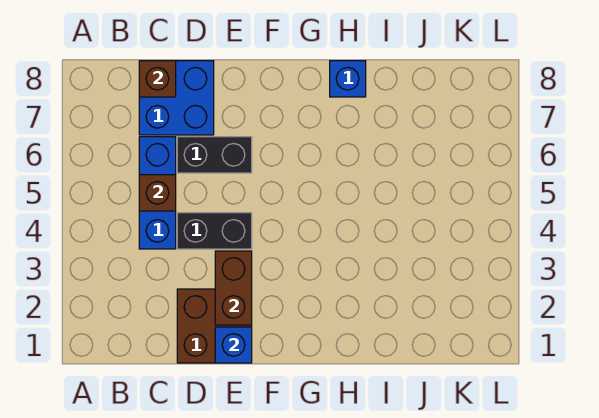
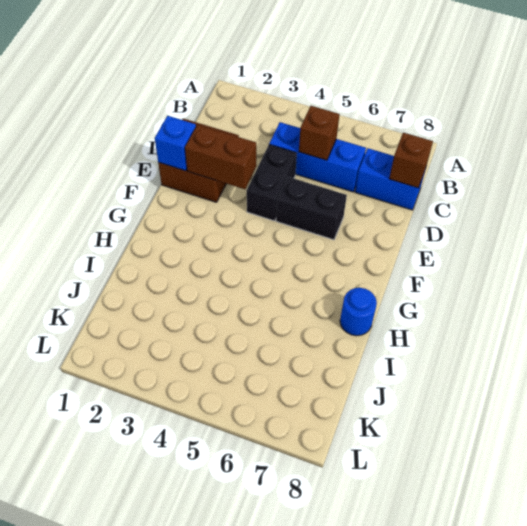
blue 2x2 brick [139,61,214,135] -> blue 1x2 brick [355,148,425,210]
black 1x2 brick [177,137,252,173] -> black 1x2 brick turned to [276,177,347,240]
blue 1x1 brick [330,61,366,97] -> blue 1x1 round brick [340,288,377,336]

